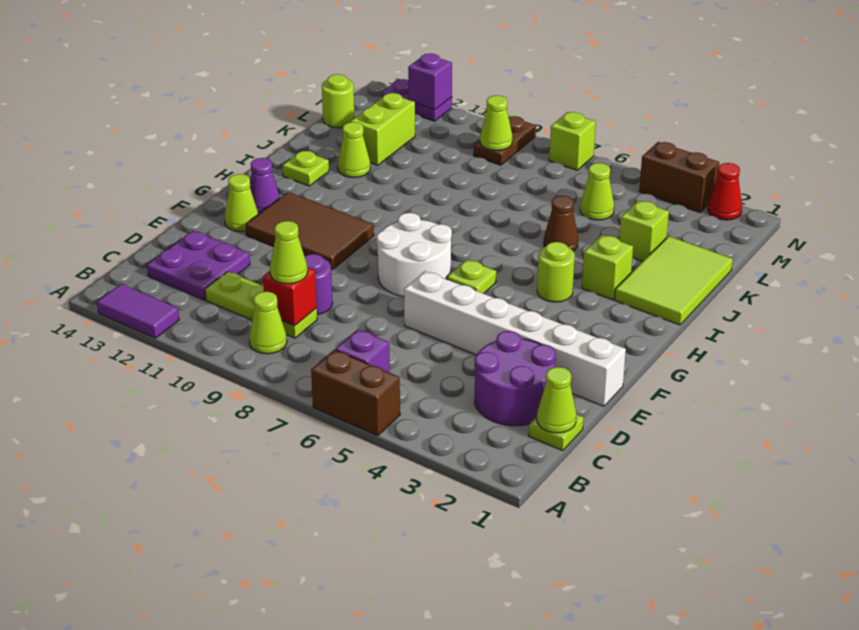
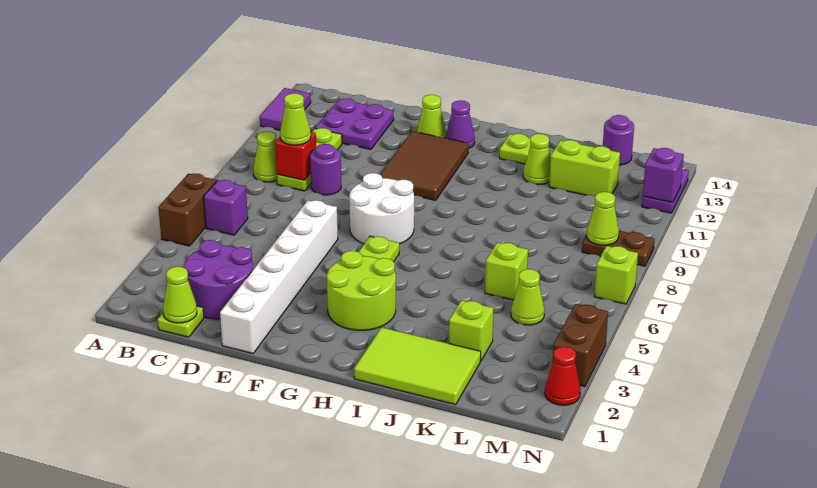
lime 1x1 round brick [537,242,575,302] -> lime 2x2 round brick [327,251,396,330]
lime 1x1 brick [582,235,633,300] -> lime 1x1 brick moved to [485,243,528,300]
brown 1x1 cone [544,196,578,251] -> none
lime 1x1 round brick [322,74,354,128] -> purple 1x1 round brick [603,115,634,165]

